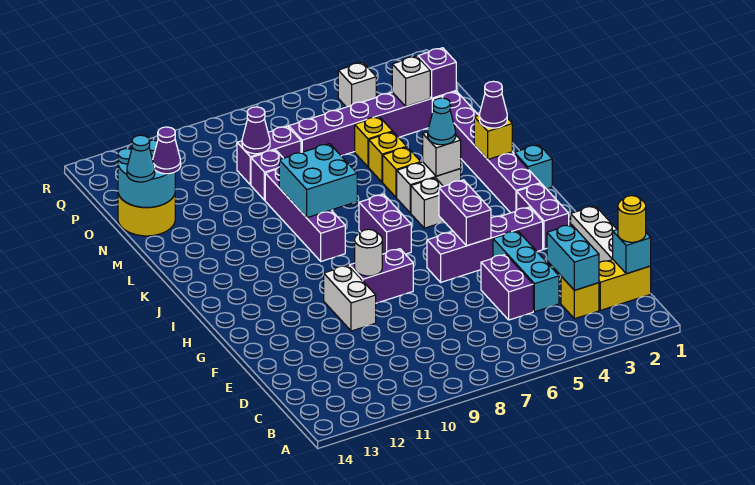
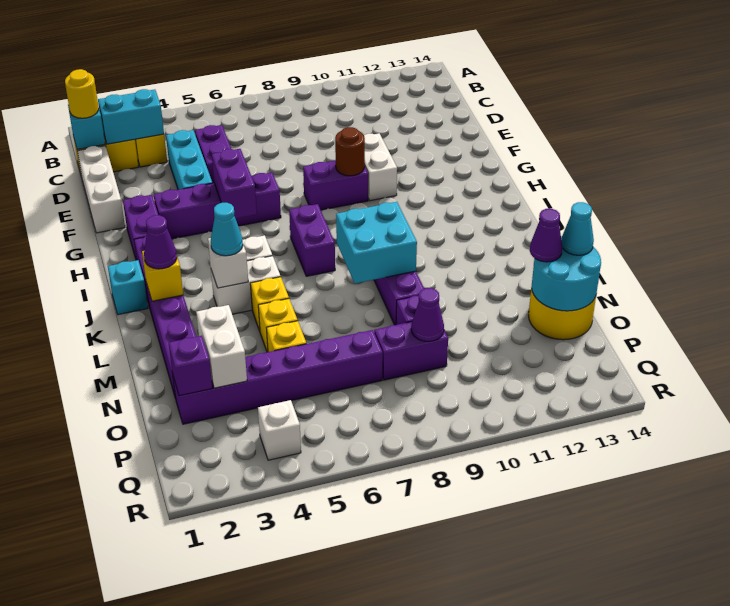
cyan 1x2 brick [547,225,599,290] -> cyan 1x2 brick turned to [98,89,164,144]
white 1x1 round brick [355,229,382,276] -> brown 1x1 round brick [335,127,365,176]
white 1x1 brick [392,56,430,107] -> white 1x2 brick [196,305,247,388]

